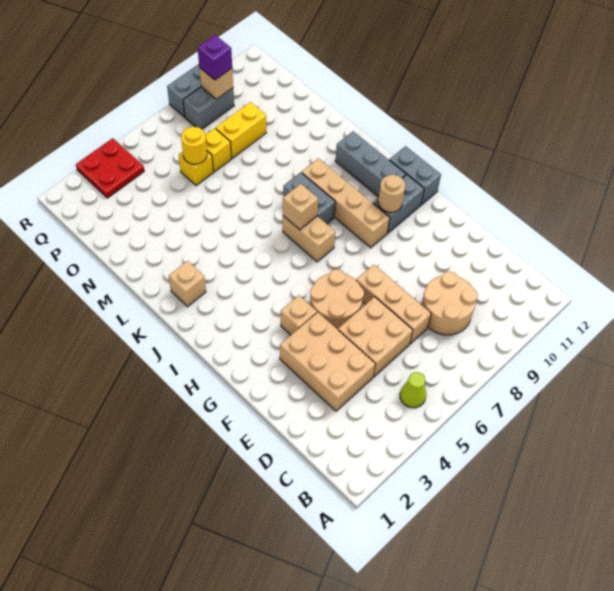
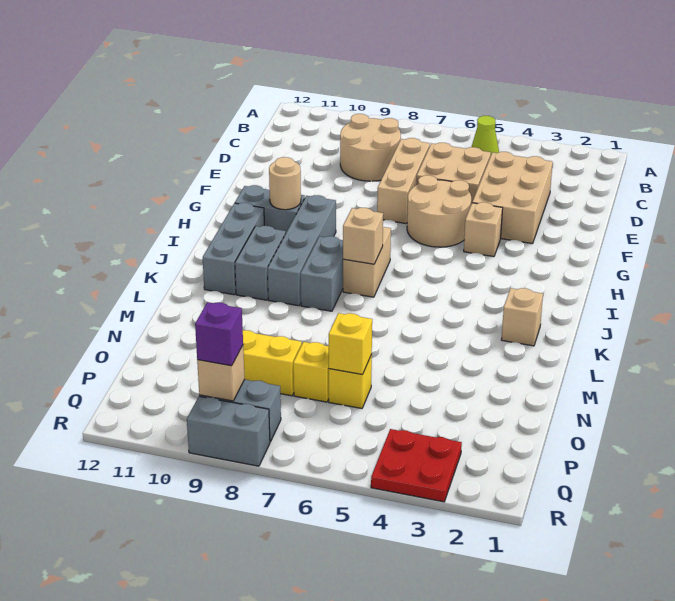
tan 1x4 brick [302,158,390,248] -> grey 1x4 brick [268,195,336,306]
grey 1x2 brick [389,146,441,205] -> grey 1x2 brick moved to [235,226,286,300]
yellow 1x1 round brick [181,127,207,164] -> yellow 1x1 brick [329,313,372,374]

